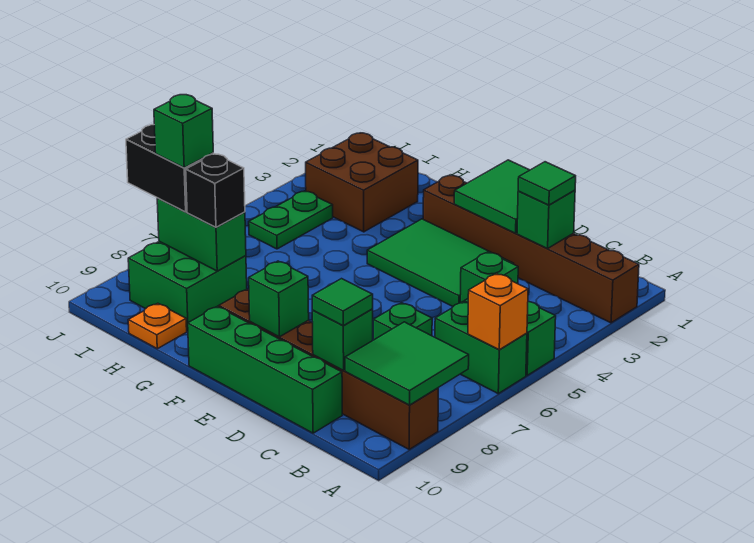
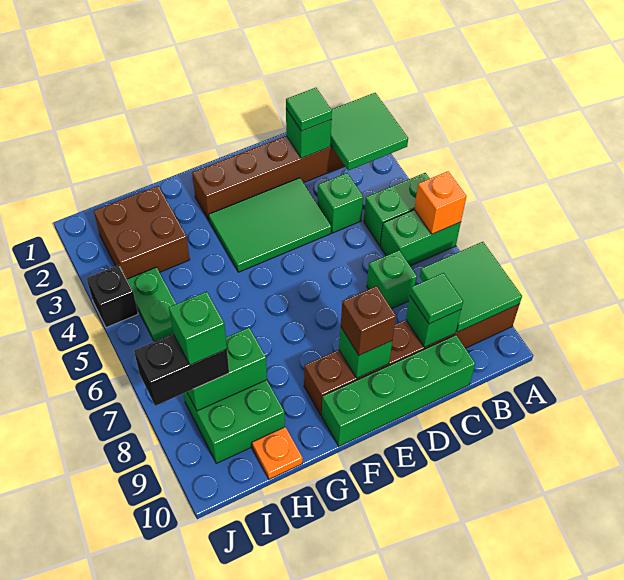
green 2x2 tile [454,160,529,233] -> green 2x2 tile moved to [330,93,408,170]
none -> brown 1x1 brick [341,286,396,355]
black 1x1 brick [186,154,245,227] -> black 1x1 brick moved to [87,265,138,328]

